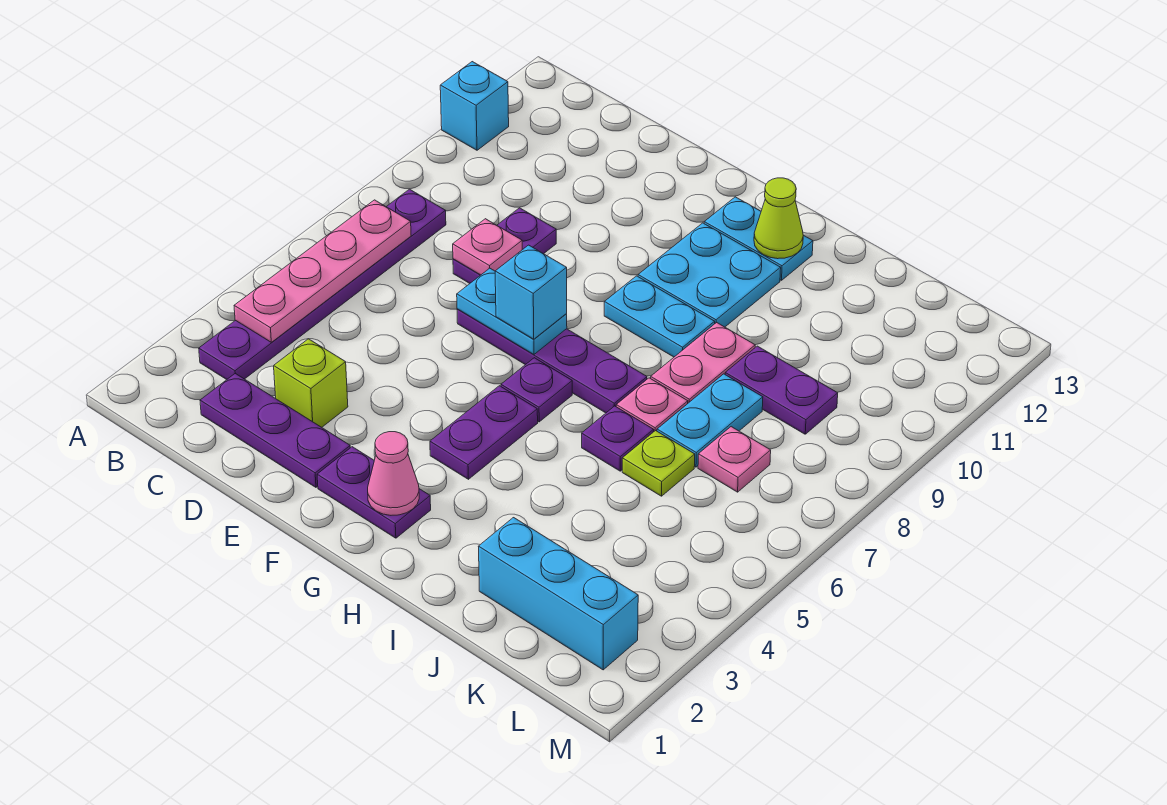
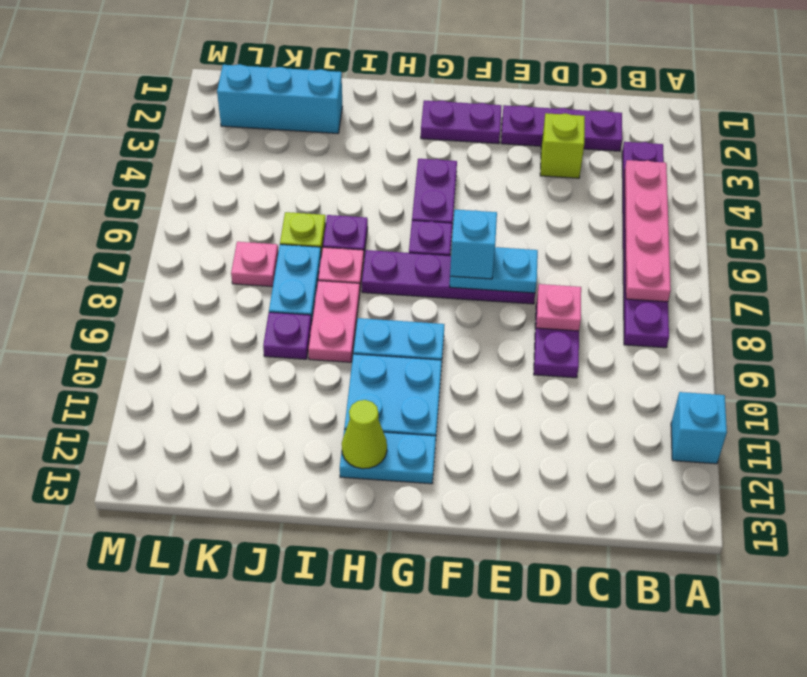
pink 1x1 cone [368,432,419,515] -> none
purple 1x2 plate [725,346,838,434] -> purple 1x1 plate [263,312,312,359]

